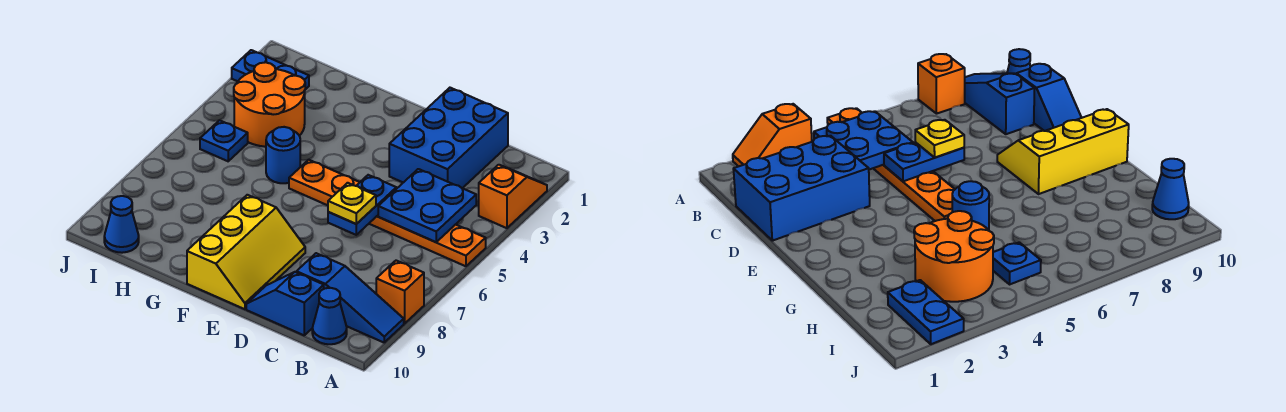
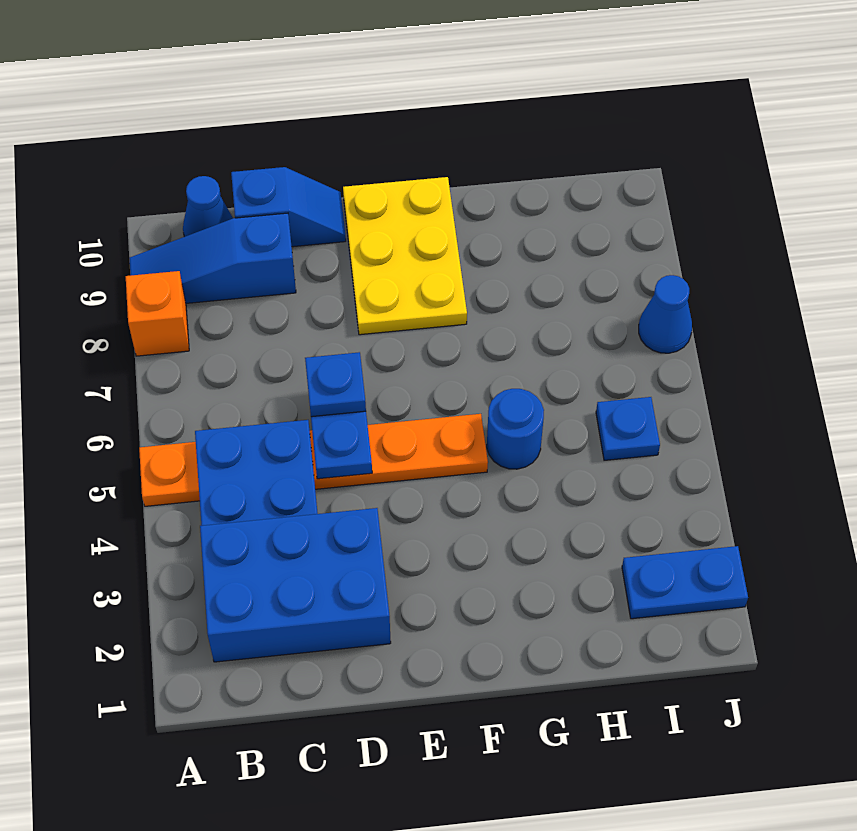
orange 1x2 slope [479,165,547,228] -> none
blue 2x3 brick [389,88,508,188] -> blue 2x3 brick turned to [200,508,391,662]
yellow 1x1 plate [328,183,376,224] -> blue 1x1 plate [305,352,366,417]
yellow 2x3 slope [187,195,305,309] -> yellow 2x3 plate [343,177,467,335]
orange 2x2 round brick [234,62,305,147] -> none
blue 1x1 cone [104,196,139,253] -> blue 1x1 cone moved to [639,275,692,353]

